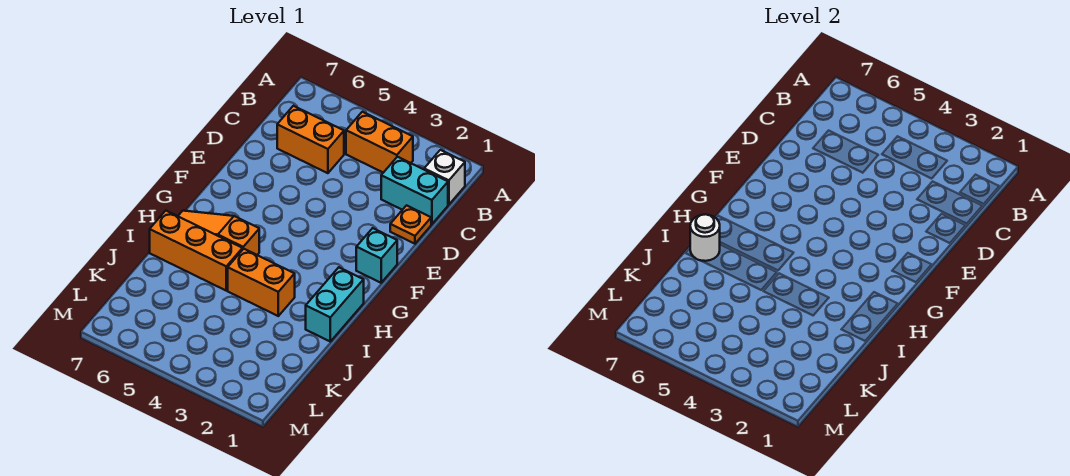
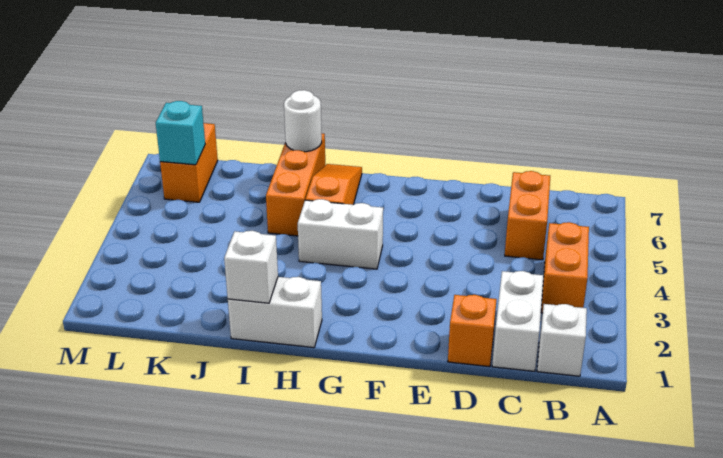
cyan 1x2 brick [381,157,448,224] -> white 1x2 brick [492,271,543,371]
orange 1x1 plate [390,205,431,244] -> orange 1x1 brick [448,295,497,367]
cyan 1x1 brick [356,228,397,283] -> cyan 1x1 brick moved to [156,101,205,165]
none -> white 1x2 brick [298,199,383,269]
cyan 1x2 brick [306,267,364,341] -> white 1x2 brick [228,277,322,348]
none -> white 1x1 brick [224,231,278,303]
orange 1x2 brick [228,249,295,316] -> orange 1x2 brick moved to [160,123,218,202]

